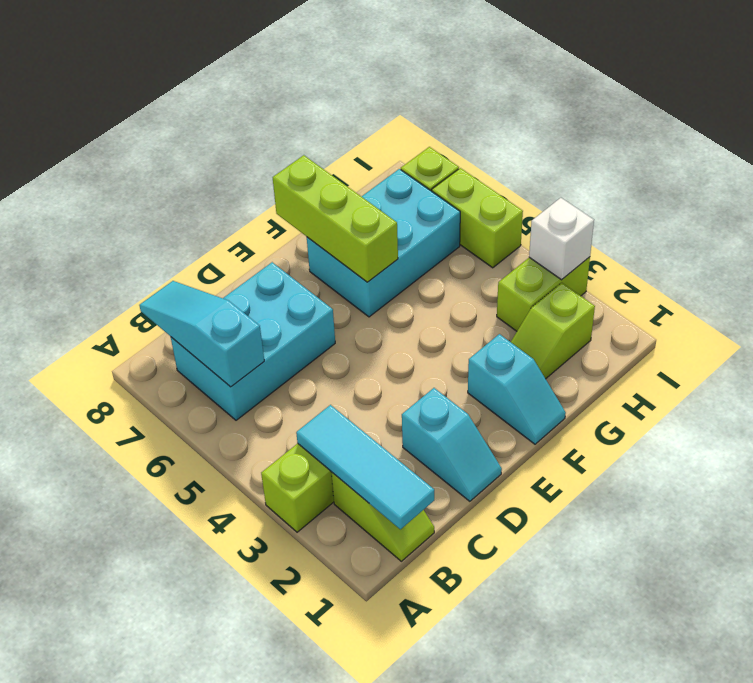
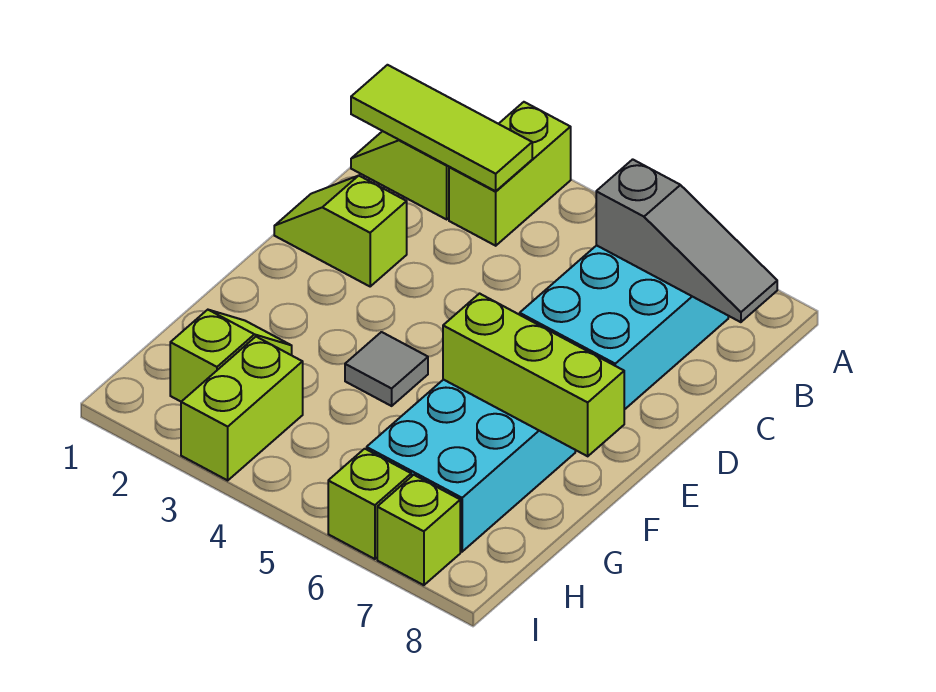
cyan 1x3 tile [296,405,434,529] -> lime 1x3 tile [351,65,532,191]
cyan 1x3 slope [139,281,264,387] -> grey 1x3 slope [596,159,777,322]
cyan 1x2 slope [402,388,502,501] -> lime 1x2 slope [274,176,407,286]
cyan 1x2 slope [468,334,566,444] -> none
none -> grey 1x1 tile [345,332,428,406]
white 1x1 brick [529,198,594,280] -> none
lime 1x2 brick [432,168,523,268] -> lime 1x1 brick [328,449,411,559]

